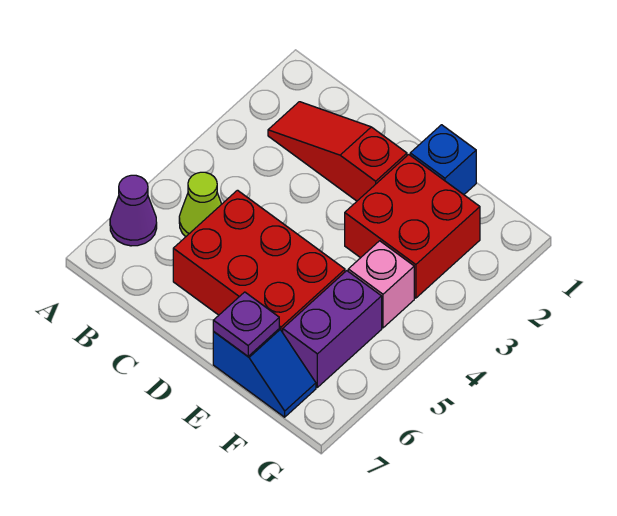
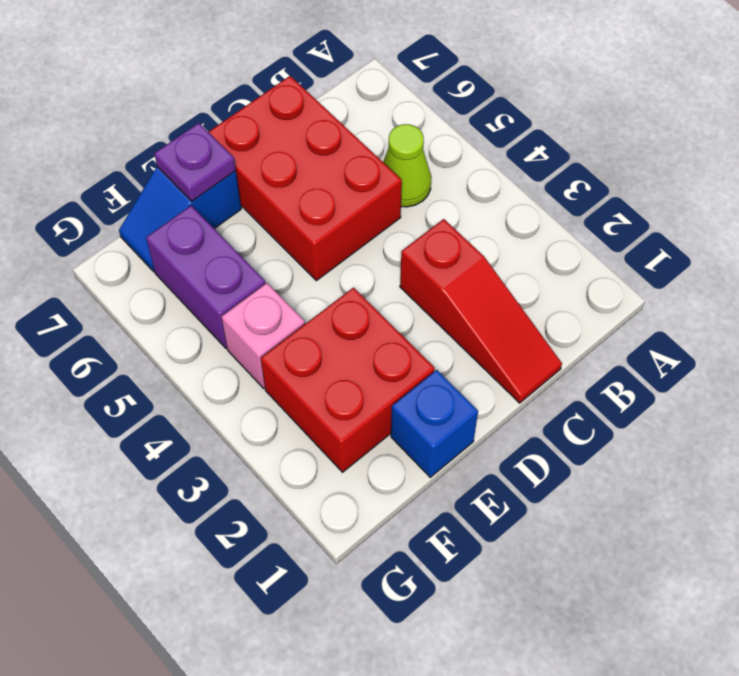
purple 1x1 cone [110,175,157,246] -> none
red 1x3 slope [268,102,407,201] -> red 1x3 slope turned to [400,219,562,403]
red 2x3 brick [173,190,345,332] -> red 2x3 brick turned to [209,76,402,281]

